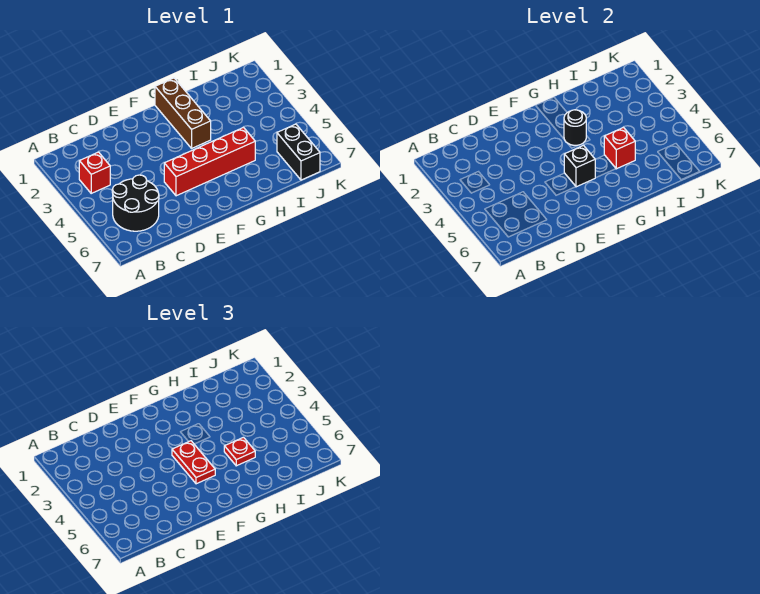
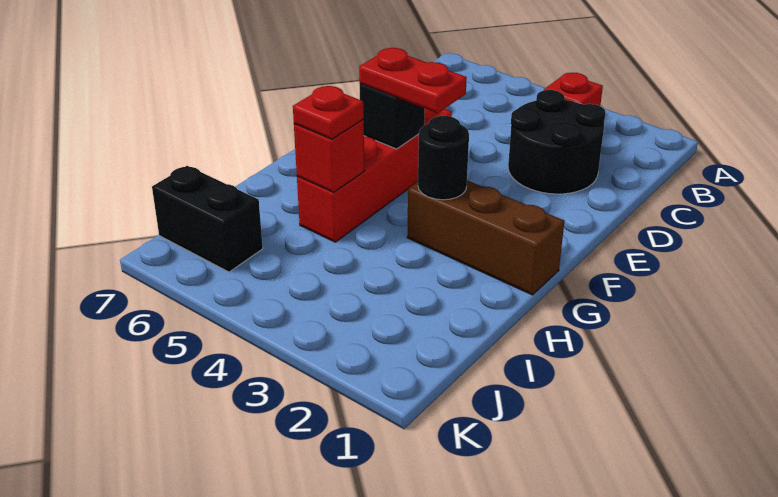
black 2x2 round brick [112,175,159,231] -> black 2x2 round brick moved to [508,90,605,194]

